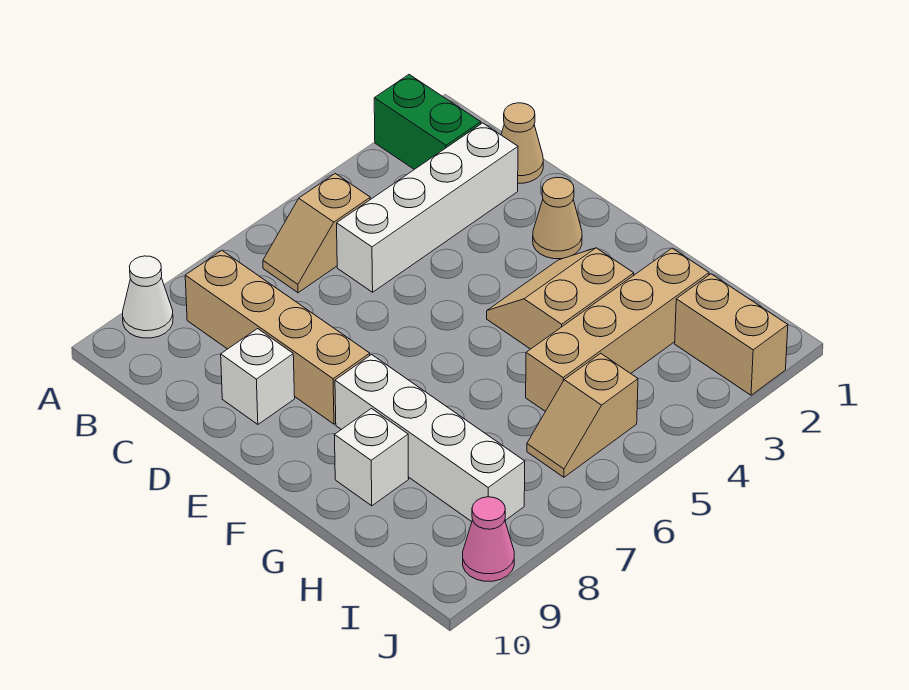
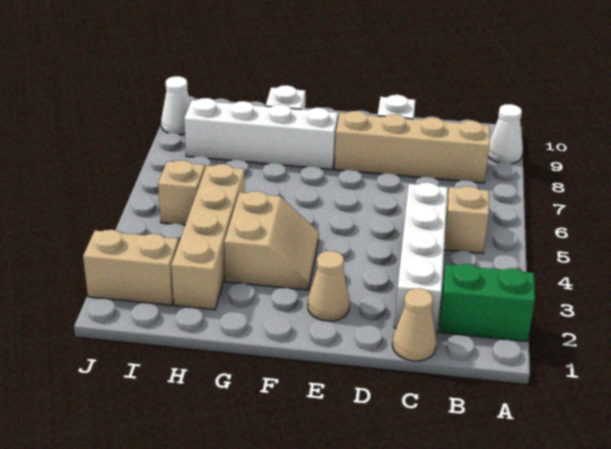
pink 1x1 cone [463,497,514,581] -> white 1x1 cone [161,76,191,135]

